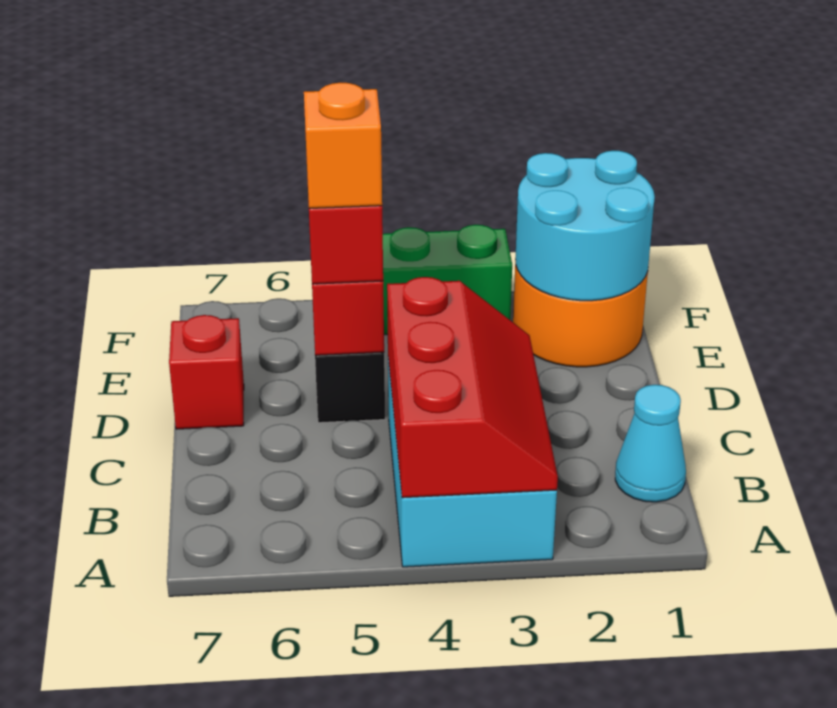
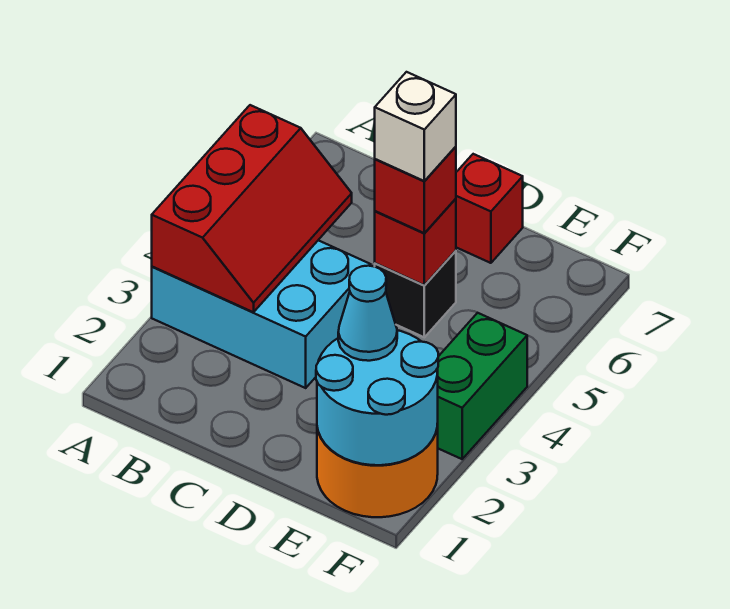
red 2x3 slope [387,277,558,498] -> red 2x3 slope turned to [152,105,352,312]
cyan 1x1 cone [615,385,686,502] -> cyan 1x1 cone moved to [338,266,397,361]
orange 1x1 brick [304,82,382,208] -> white 1x1 brick [375,72,456,181]

